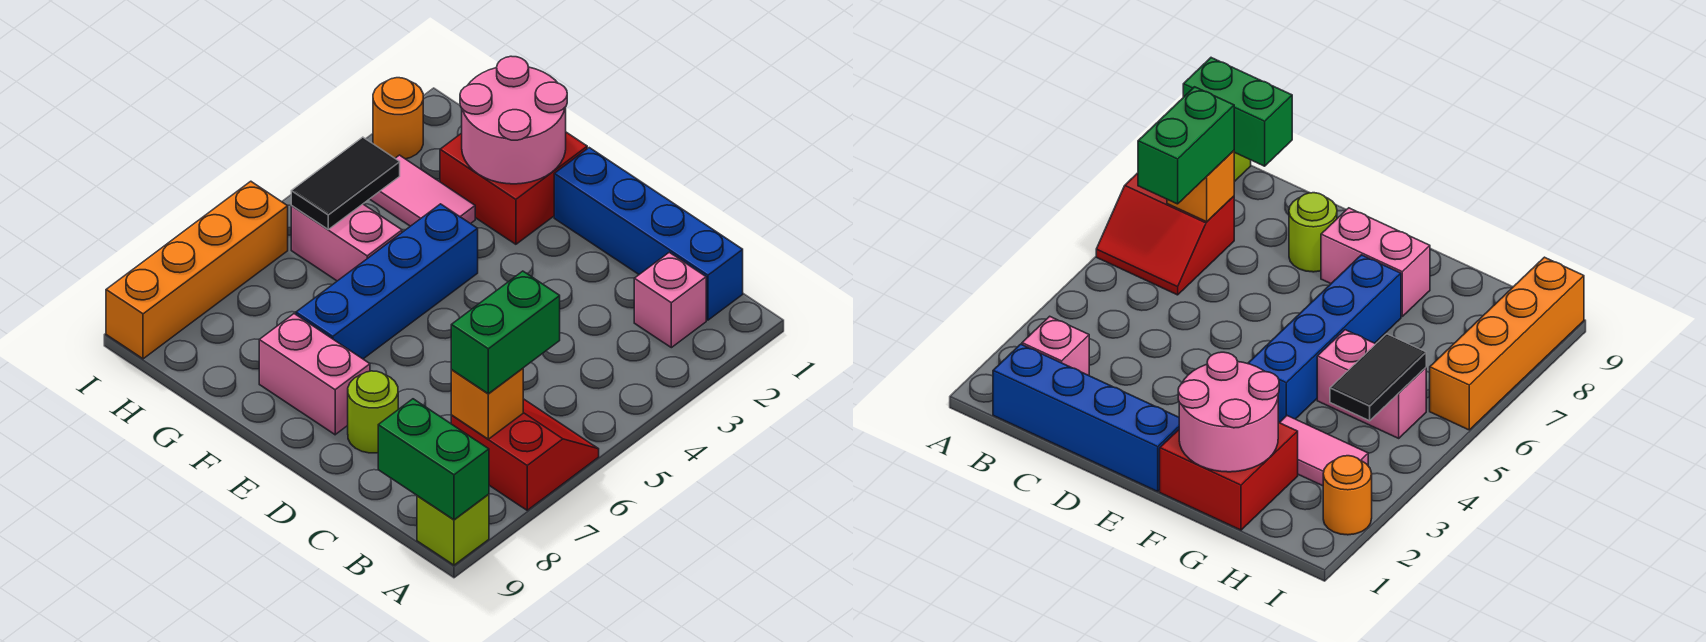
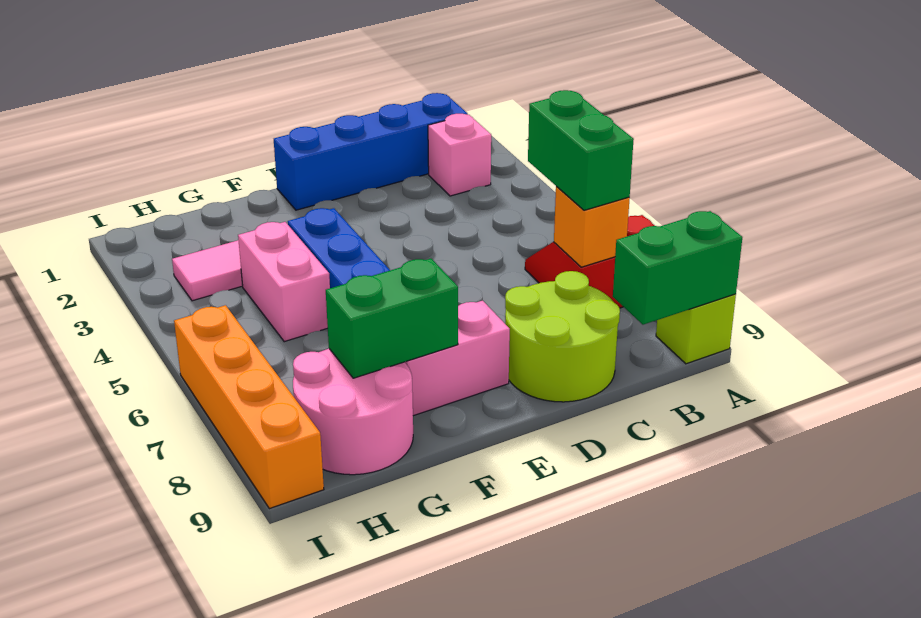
lime 1x1 round brick [348,371,398,453] -> lime 2x2 round brick [505,271,620,402]
red 2x2 brick [440,132,587,244] -> none
pink 2x2 round brick [460,56,567,184] -> pink 2x2 round brick moved to [293,349,413,475]
none -> green 1x2 brick [326,259,458,378]
pink 1x2 brick [291,204,402,281] -> pink 1x2 brick turned to [238,222,330,342]
black 1x2 tile [291,137,400,229] -> none
orange 1x1 round brick [373,78,423,159] -> none

